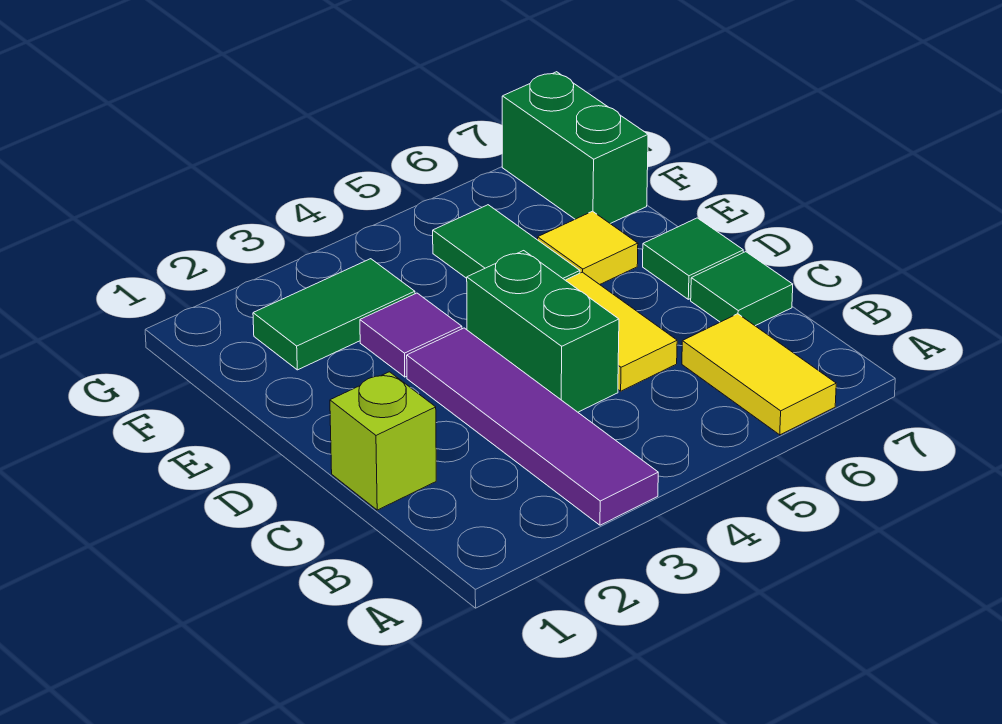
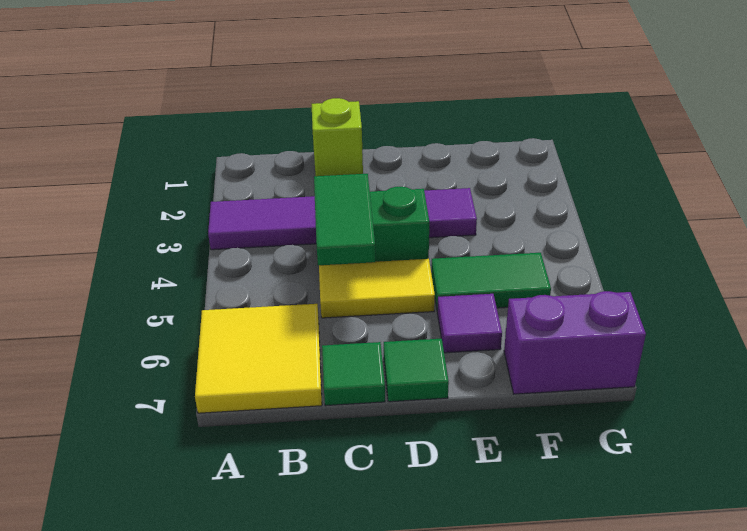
yellow 1x2 tile [682,314,836,435] -> yellow 2x2 tile [195,304,322,413]
yellow 1x1 tile [538,211,638,284] -> purple 1x1 tile [437,294,502,353]
green 1x2 tile [253,259,415,370] -> green 1x2 tile moved to [314,174,375,265]
green 1x2 brick [502,72,648,224] -> purple 1x2 brick [504,291,646,394]

